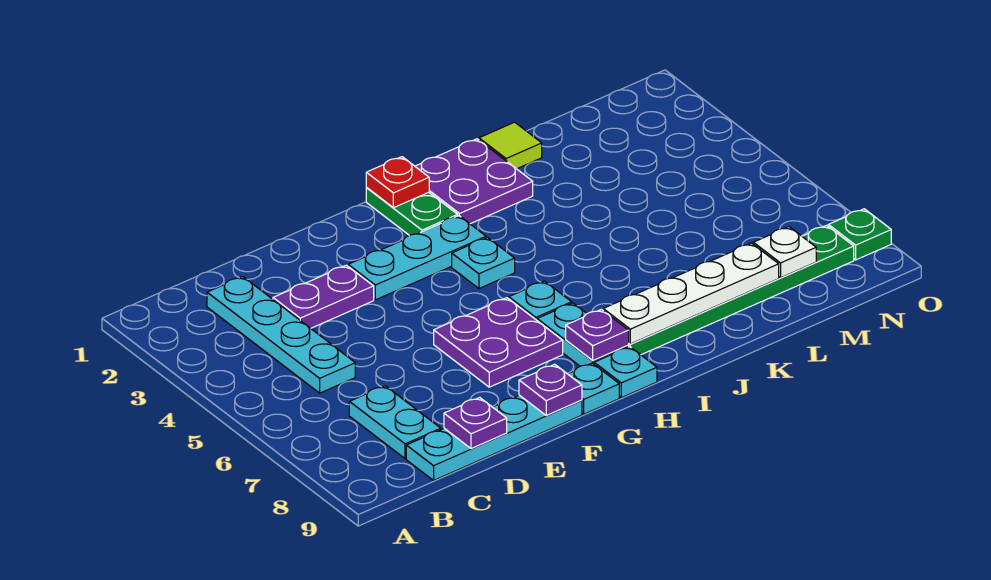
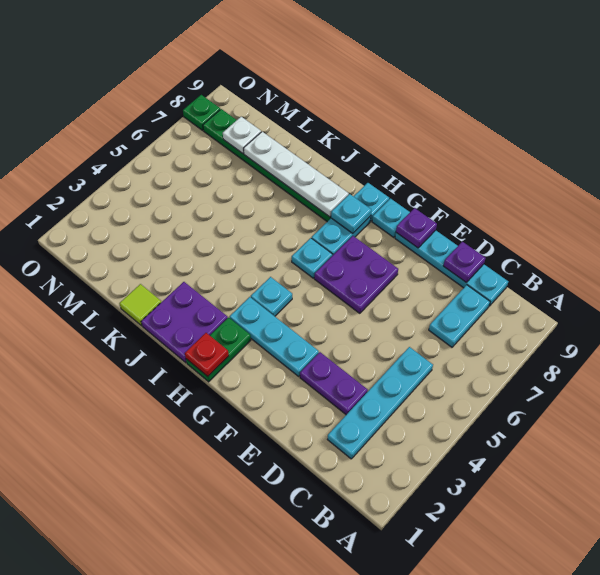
purple 1x1 plate [566,309,629,361] -> cyan 1x1 plate [331,194,371,234]

